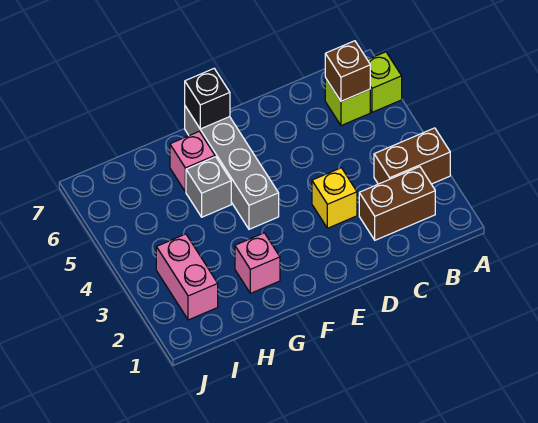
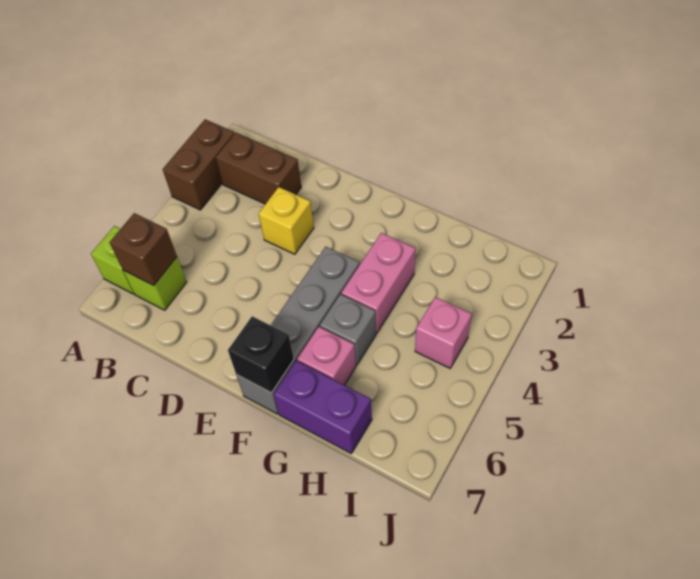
brown 1x2 brick [374,128,450,184] -> brown 1x2 brick turned to [163,119,234,210]
pink 1x1 brick [235,233,280,293] -> pink 1x1 brick moved to [415,297,472,368]
none -> purple 1x2 brick [274,361,372,453]
pink 1x2 brick [156,234,218,320] -> pink 1x2 brick moved to [341,233,415,333]

